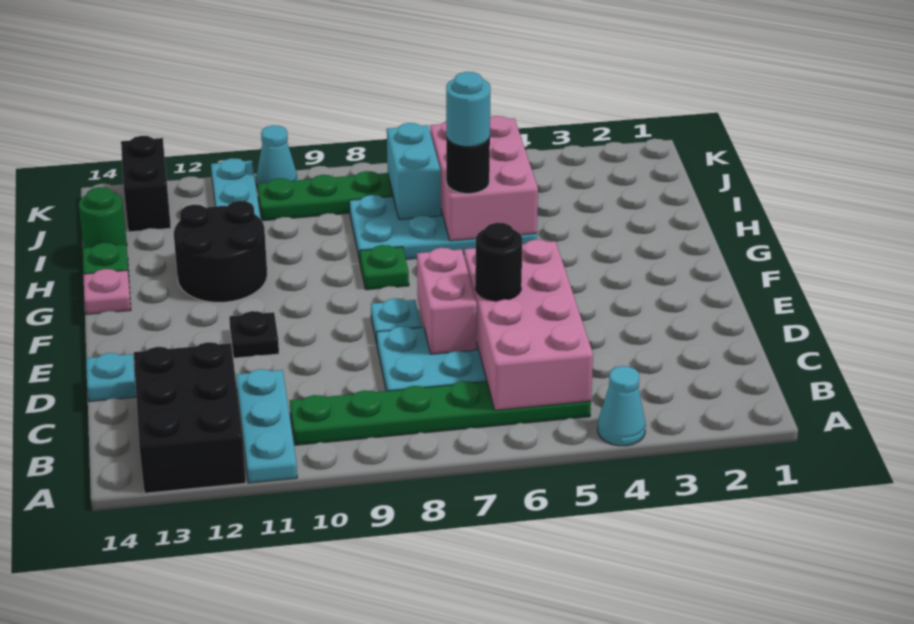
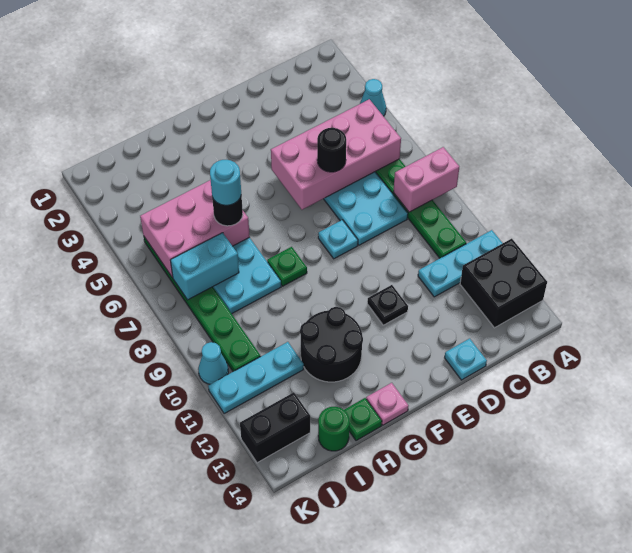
black 2x3 brick [134,342,246,493] -> black 2x2 brick [460,239,547,328]
pink 1x2 brick [417,248,477,354] -> pink 1x2 brick moved to [393,147,459,212]

